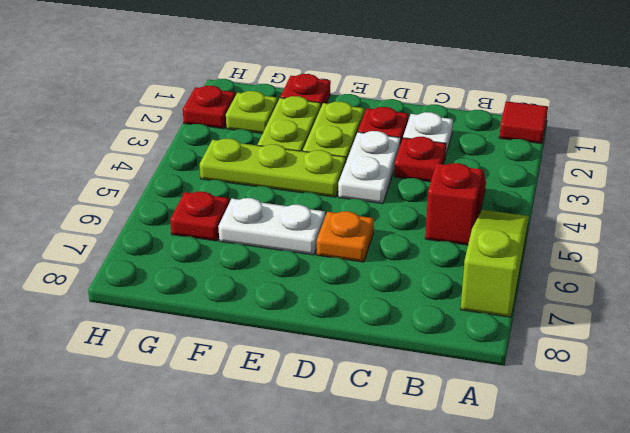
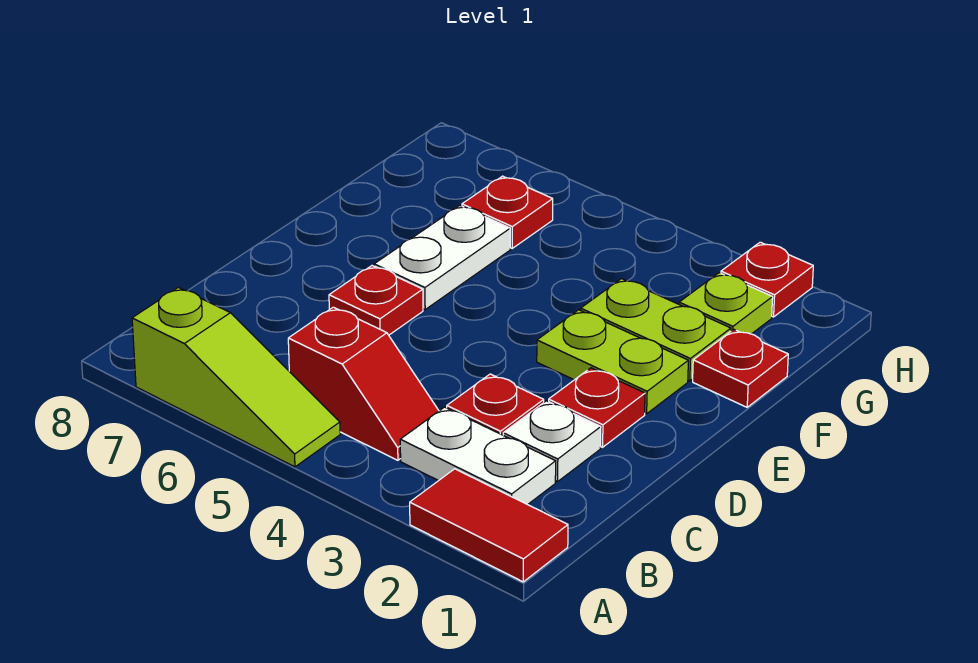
red 1x1 tile [499,101,548,144] -> red 1x2 tile [410,469,568,582]
white 1x2 plate [338,131,401,204] -> white 1x2 plate moved to [400,407,556,505]
orange 1x1 plate [317,211,374,262] -> red 1x1 plate [329,266,423,335]
lime 1x3 plate [200,139,346,197] -> none

